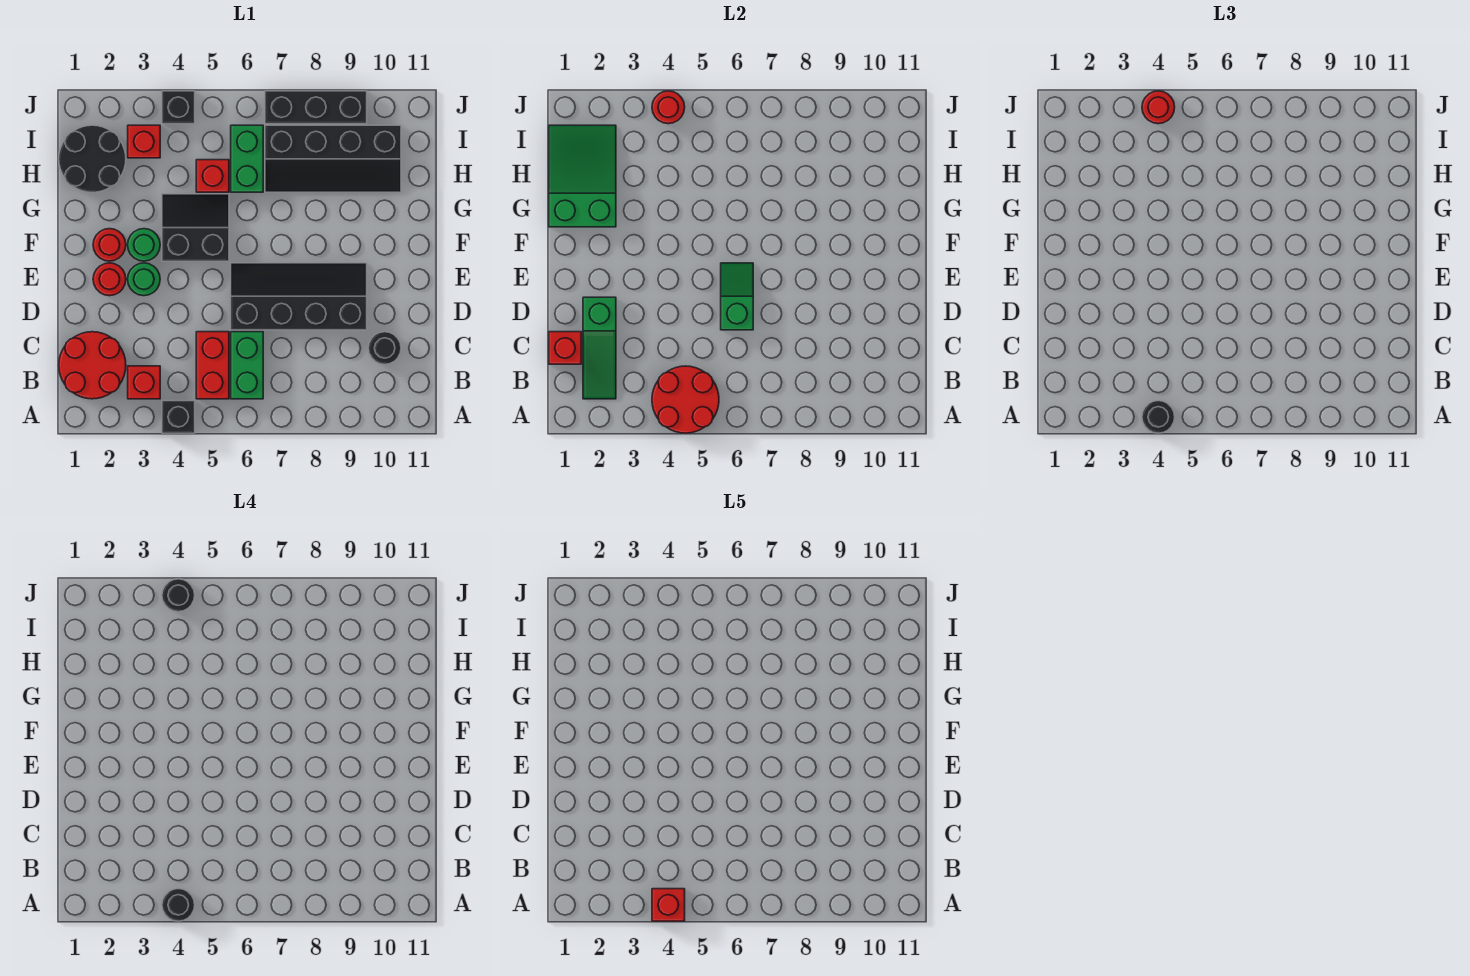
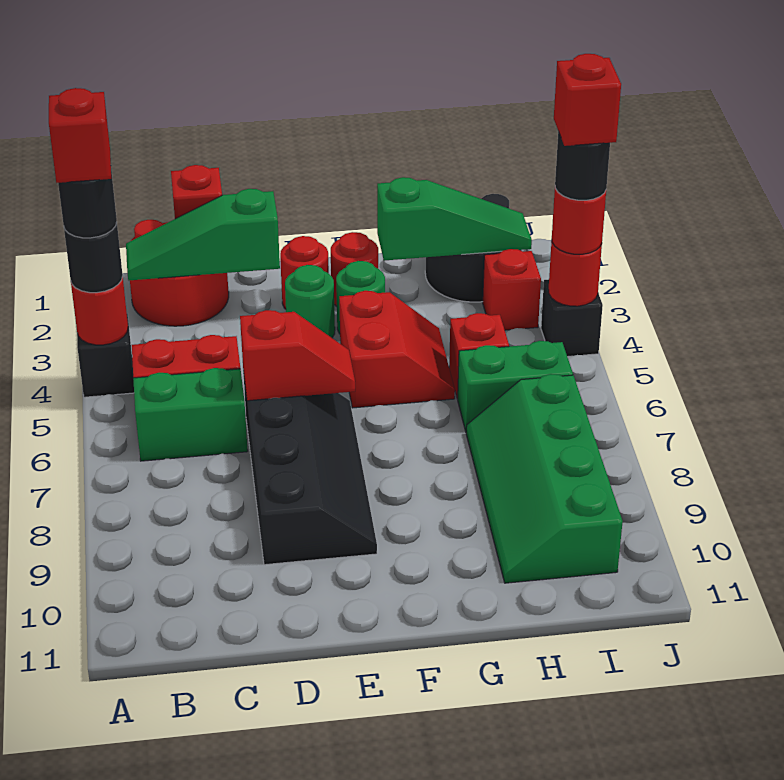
red 2x2 round brick [652,366,719,433] -> red 1x1 round brick [71,277,128,345]
red 1x1 brick [128,366,160,399] -> red 1x1 brick moved to [554,54,621,146]
black 1x1 round brick [368,332,401,364] -> none
green 1x2 slope [721,263,753,330] -> red 1x2 slope [240,310,355,401]
black 2x2 slope [162,194,229,261] -> red 2x2 slope [339,291,455,408]
green 2x3 slope [549,125,616,227] -> green 1x3 slope [377,177,532,261]
black 2x4 slope [265,125,401,192] -> green 2x4 slope [466,374,623,583]
black 1x3 brick [265,91,367,124] -> none

